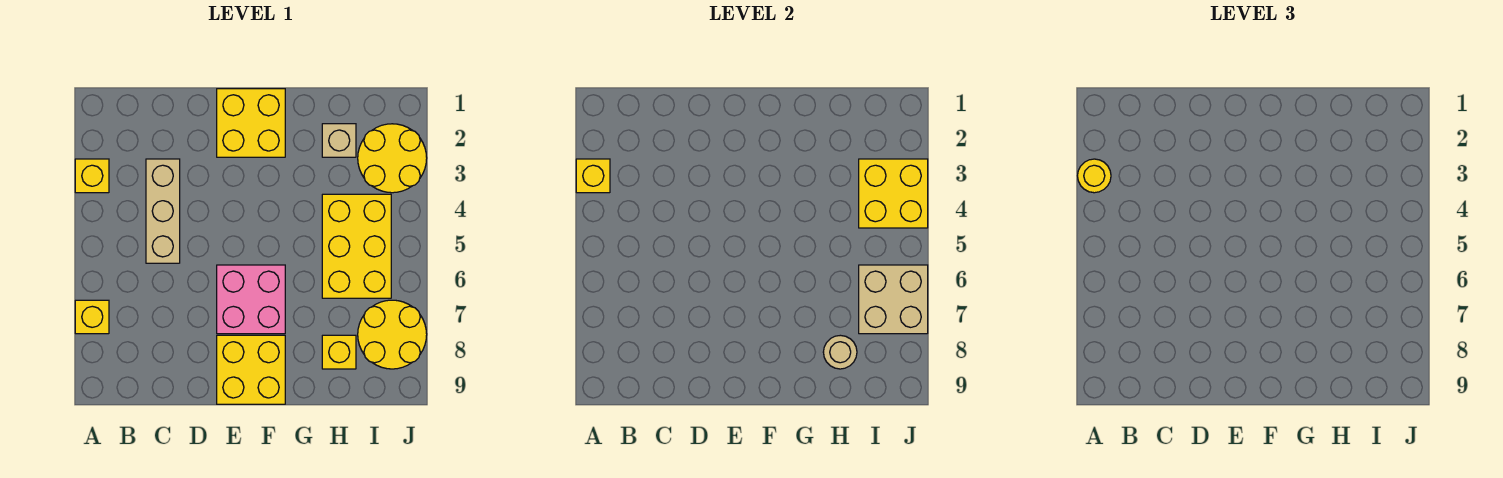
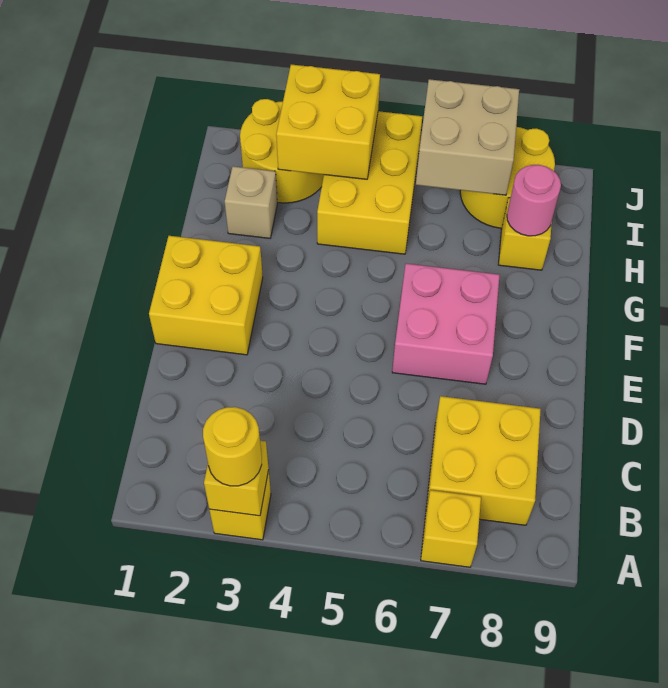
tan 1x3 brick [146,159,180,263] -> none
yellow 2x2 brick [217,335,285,404] -> yellow 2x2 brick moved to [426,396,541,525]
yellow 2x3 brick [322,194,391,298] -> yellow 2x3 brick turned to [317,111,422,254]
tan 1x1 round brick [823,335,857,369] -> pink 1x1 round brick [507,165,561,236]

